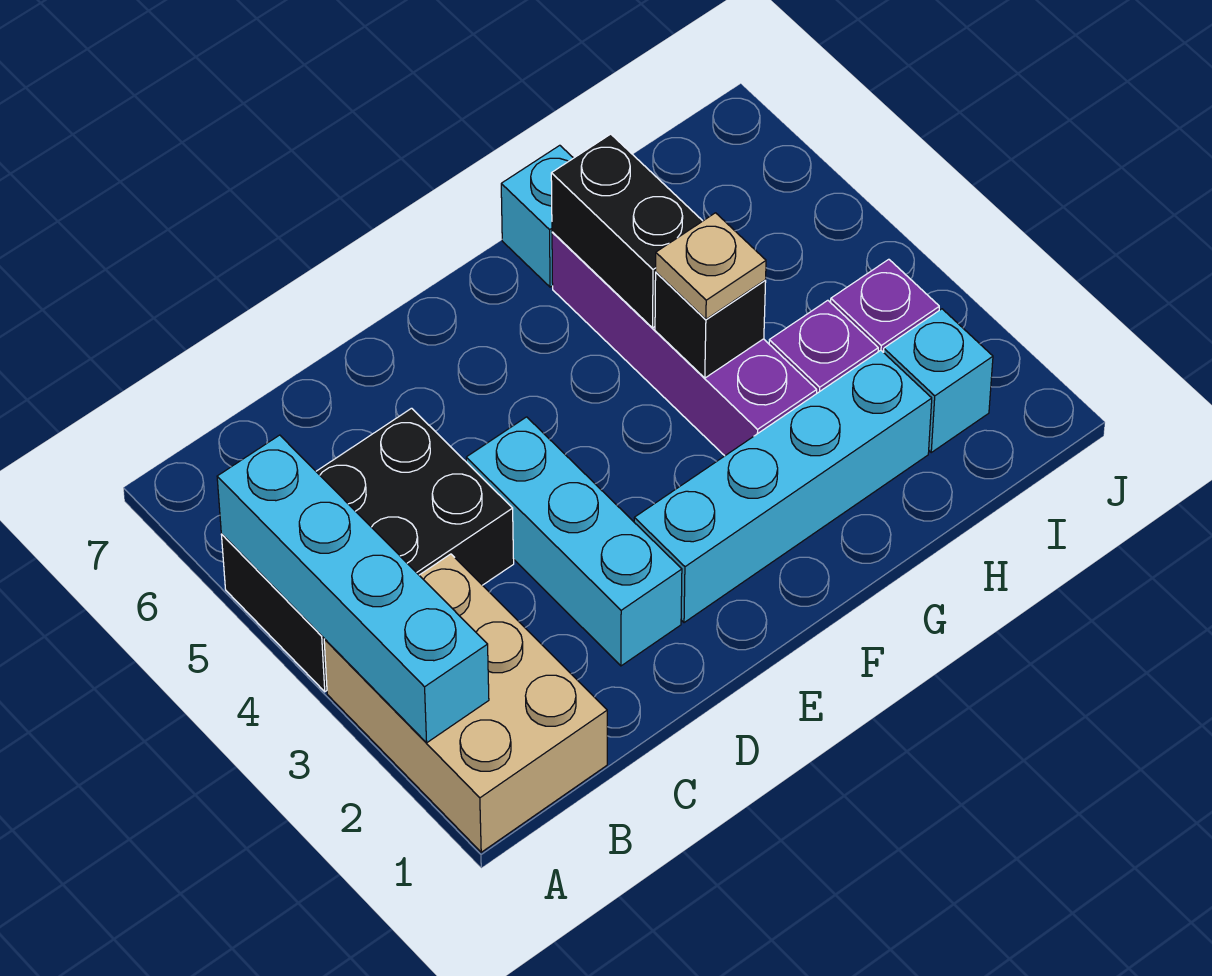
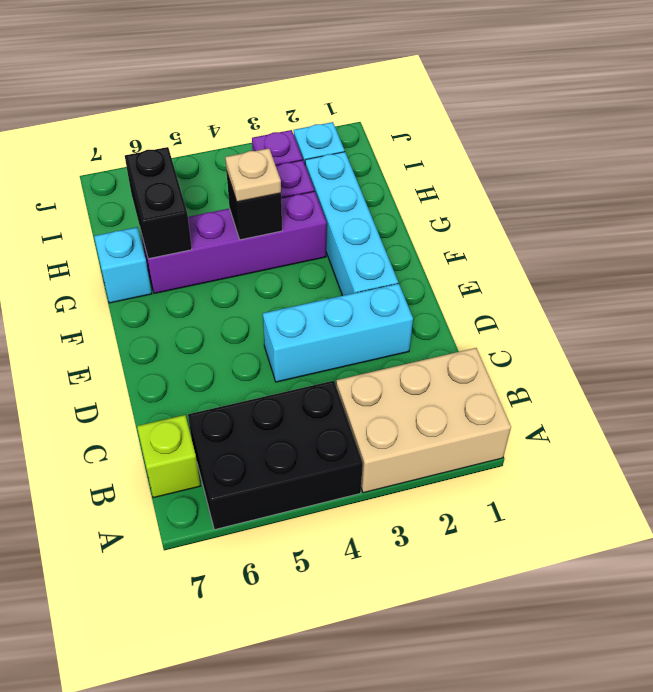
cyan 1x4 brick [217,435,489,743] -> none
black 2x3 brick [221,408,514,692] -> black 2x3 brick turned to [188,381,363,530]
none -> lime 1x1 brick [137,415,200,498]
black 1x2 brick [551,134,702,328] -> black 1x2 brick turned to [125,147,192,259]

